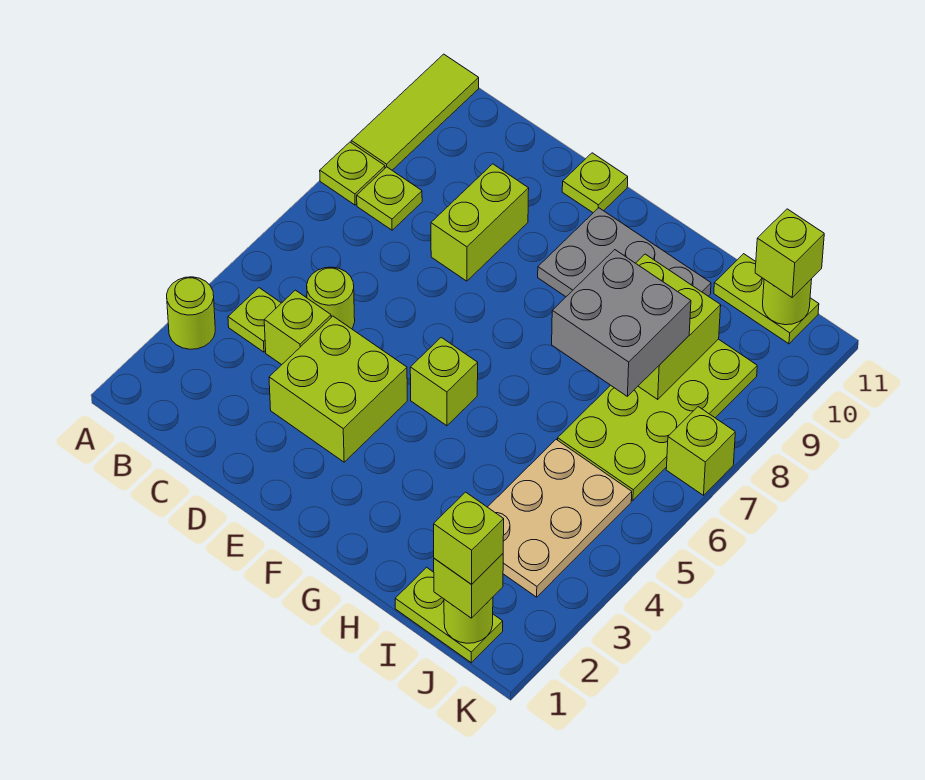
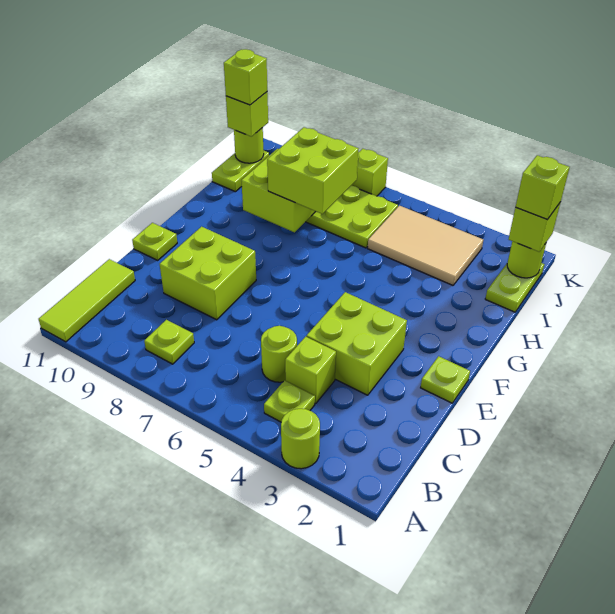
lime 1x1 plate [320,142,385,205] -> lime 1x1 plate moved to [421,356,470,403]
lime 1x3 tile [351,54,479,170] -> lime 1x3 tile turned to [39,259,135,342]
lime 1x2 brick [431,164,529,281] -> lime 2x2 brick [160,227,256,320]
lime 1x1 brick [410,337,478,426] -> lime 1x1 brick moved to [224,49,267,105]
grey 2x3 plate [538,208,711,297] -> none
grey 2x2 brick [552,250,691,396] -> lime 2x2 brick [267,127,358,214]
tan 2x3 plate [488,440,632,597] -> tan 2x3 tile [368,206,483,285]

